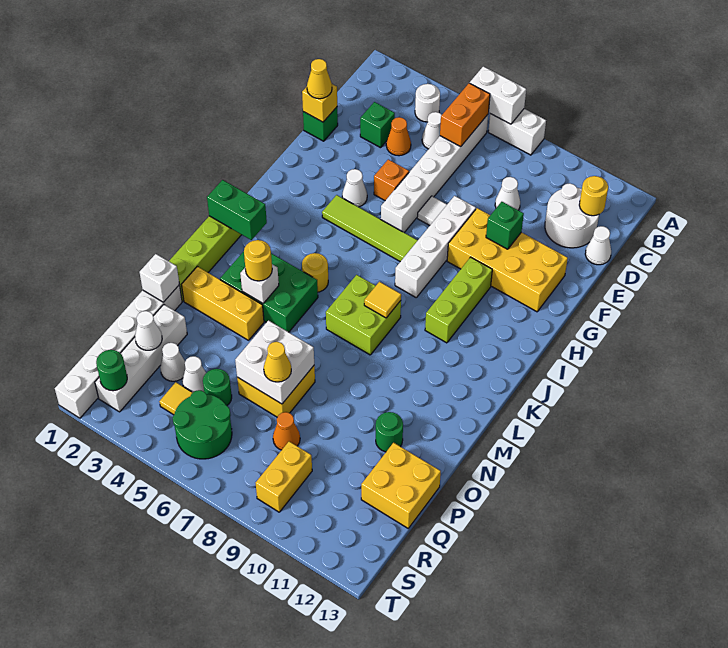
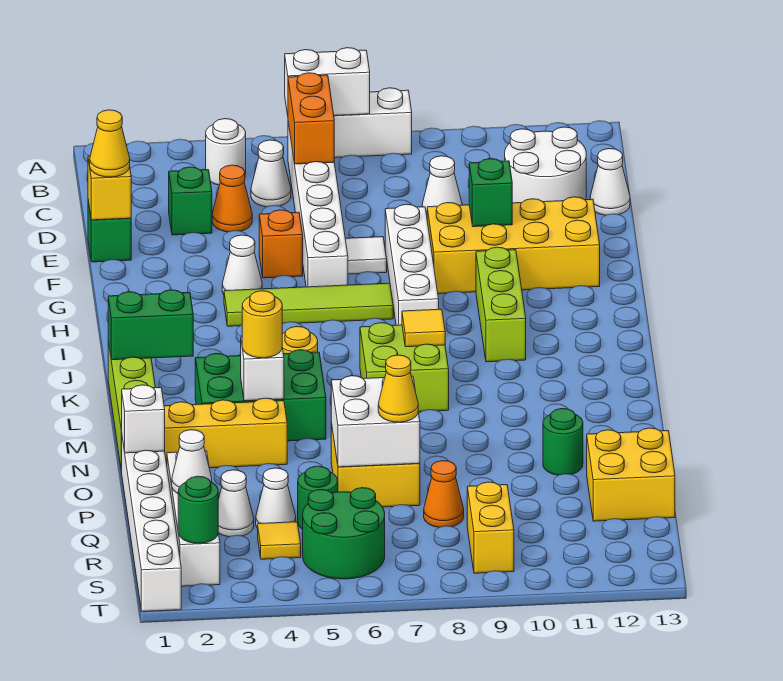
yellow 1x1 round brick [579,176,608,216] -> none

